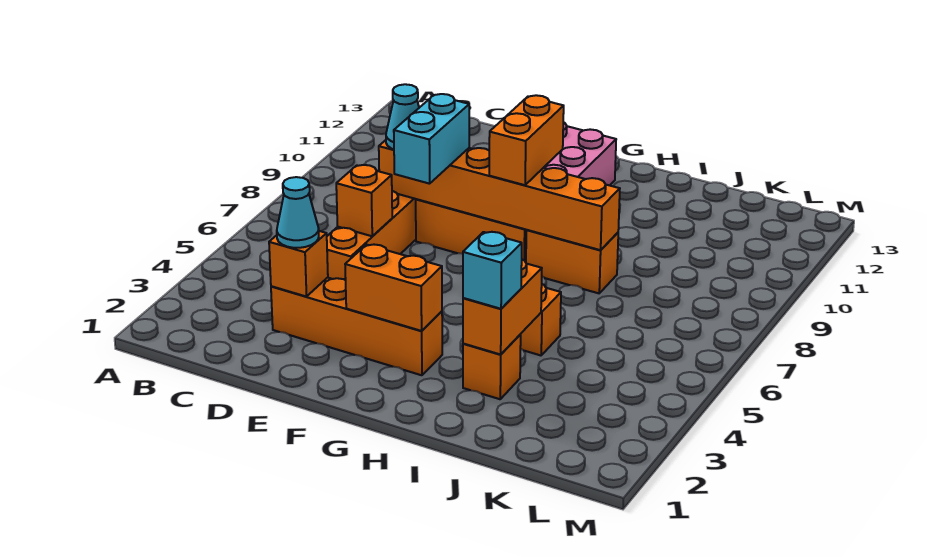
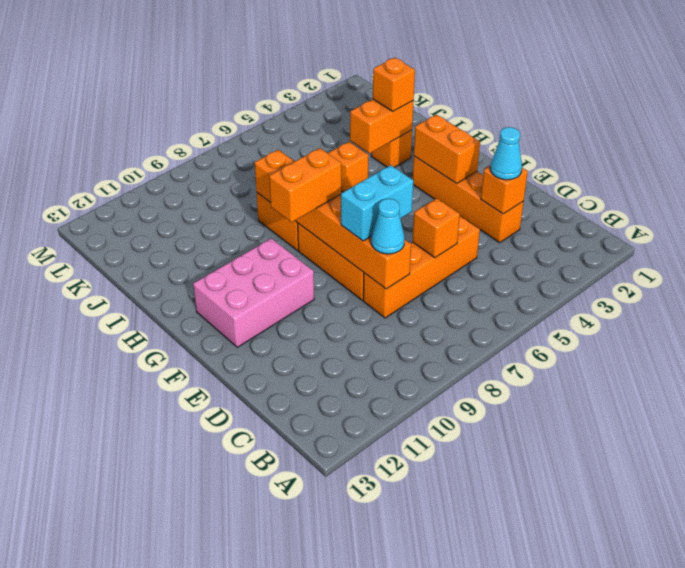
cyan 1x1 brick [463,232,522,309] -> orange 1x1 brick [373,58,415,111]

